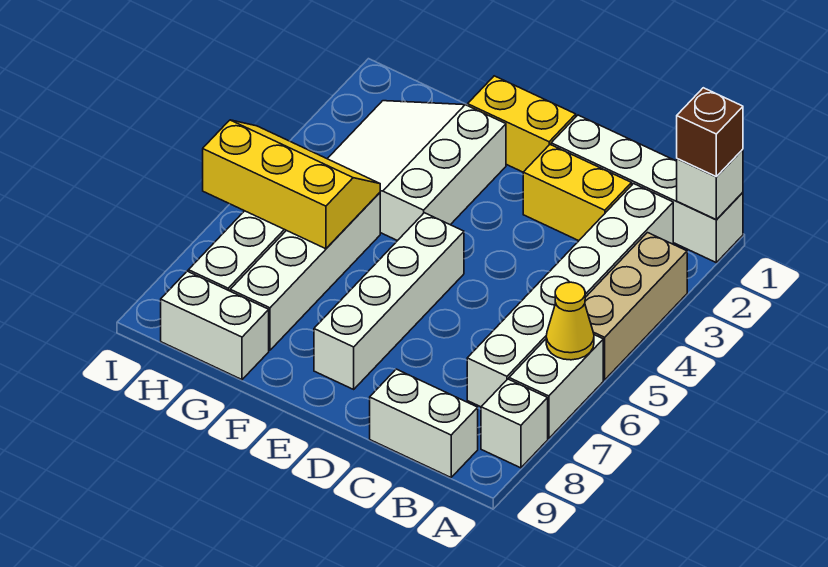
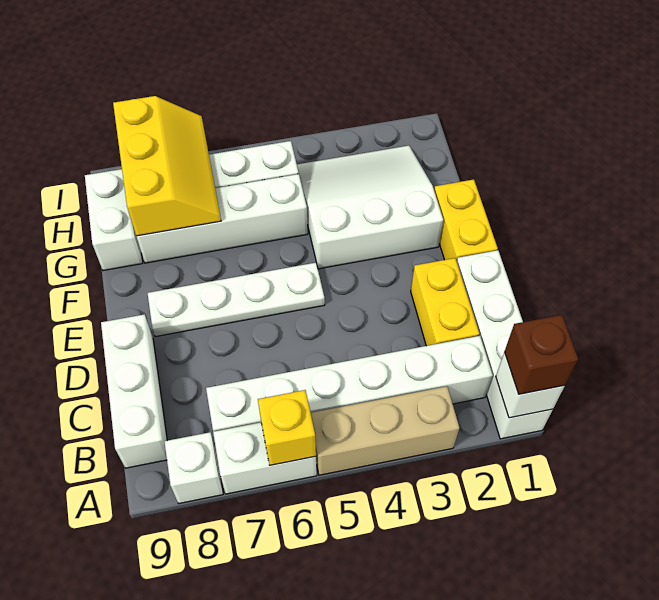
yellow 1x1 cone [546,282,594,360] -> yellow 1x1 brick [258,390,316,465]
white 1x2 brick [370,369,478,477] -> white 1x3 brick [101,314,167,468]
white 1x4 brick [314,213,464,389] -> white 1x4 plate [148,263,325,337]
yellow 2x3 slope [203,120,380,249] -> yellow 2x3 slope moved to [113,96,221,236]

